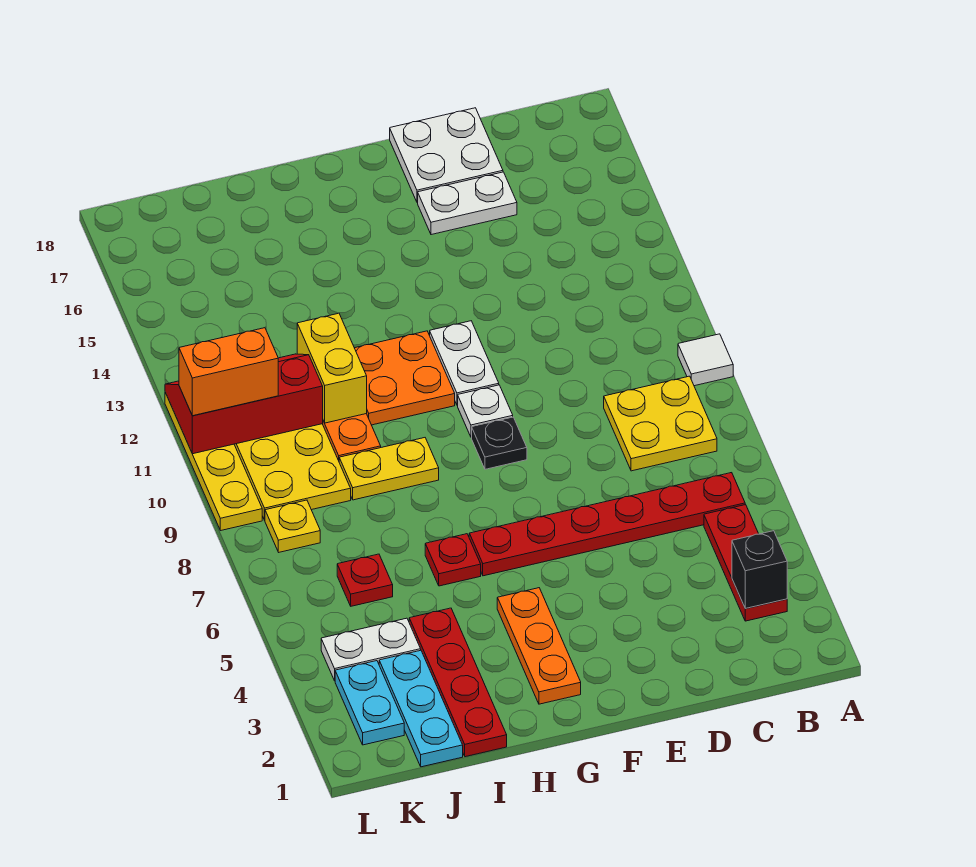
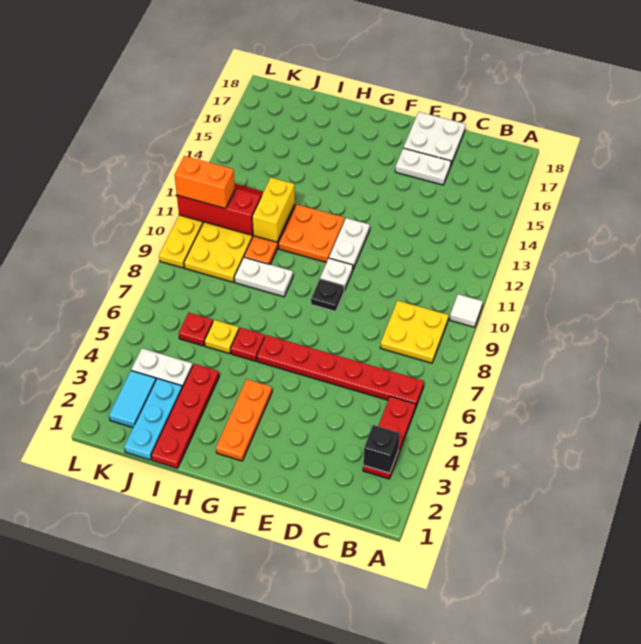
yellow 1x2 plate [339,438,439,500] -> white 1x2 plate [234,257,293,297]
cyan 1x2 plate [335,661,404,745] -> cyan 1x2 tile [109,371,156,428]
yellow 1x1 plate [265,500,320,552] -> yellow 1x1 plate moved to [205,320,239,354]

